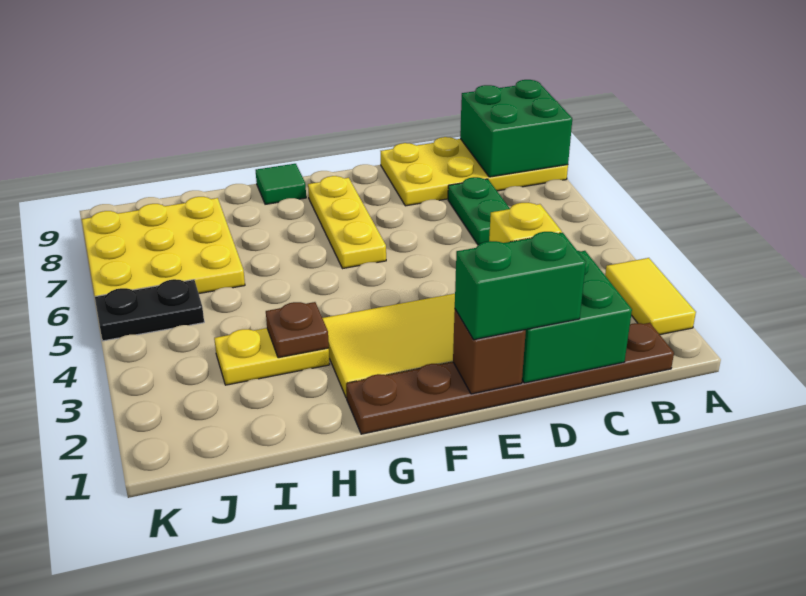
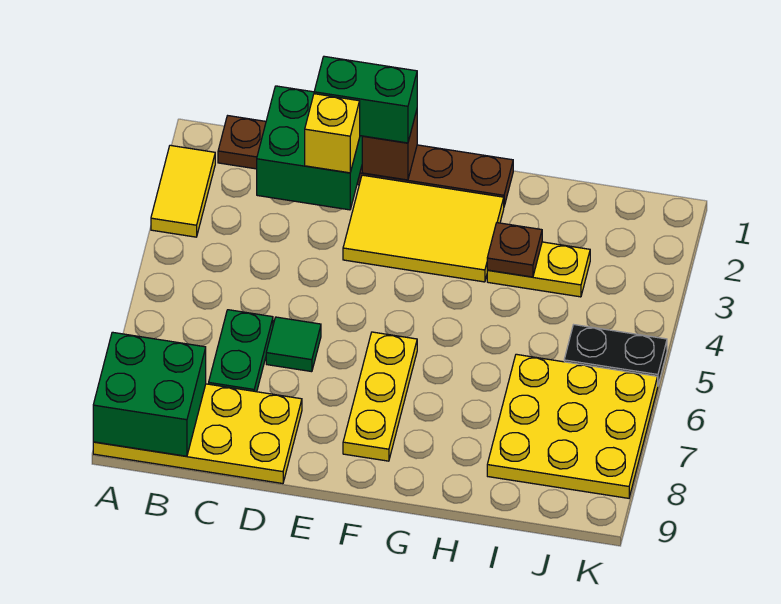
green 1x1 tile [256,164,306,204] -> green 1x1 tile moved to [266,317,321,372]

